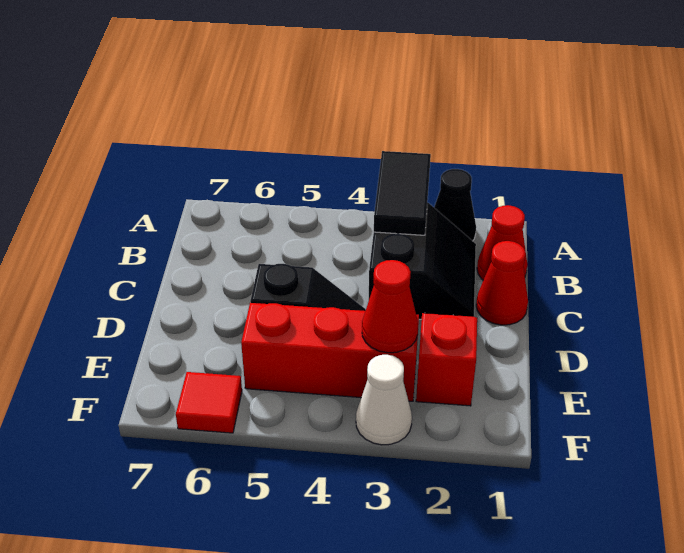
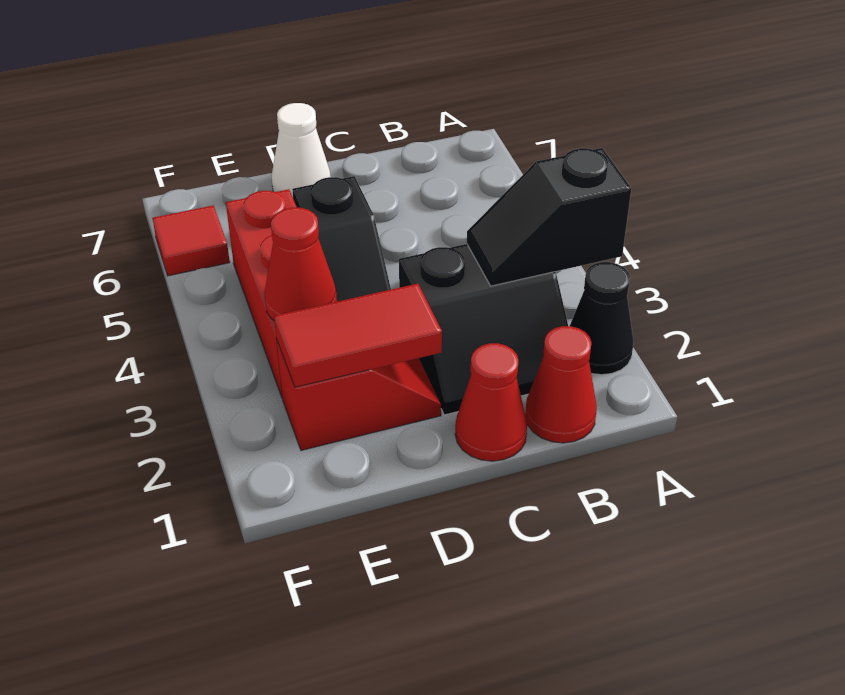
black 1x2 tile [374,151,431,235] -> black 1x2 slope [467,148,631,286]
none -> red 1x2 tile [274,284,442,387]
white 1x1 cone [356,355,412,445] -> white 1x1 cone moved to [272,103,331,197]

